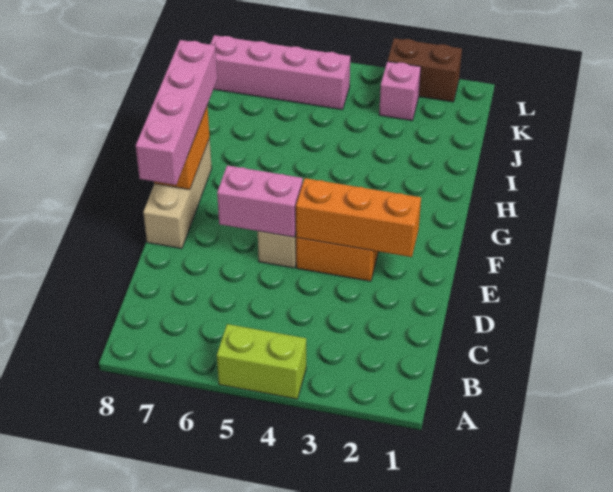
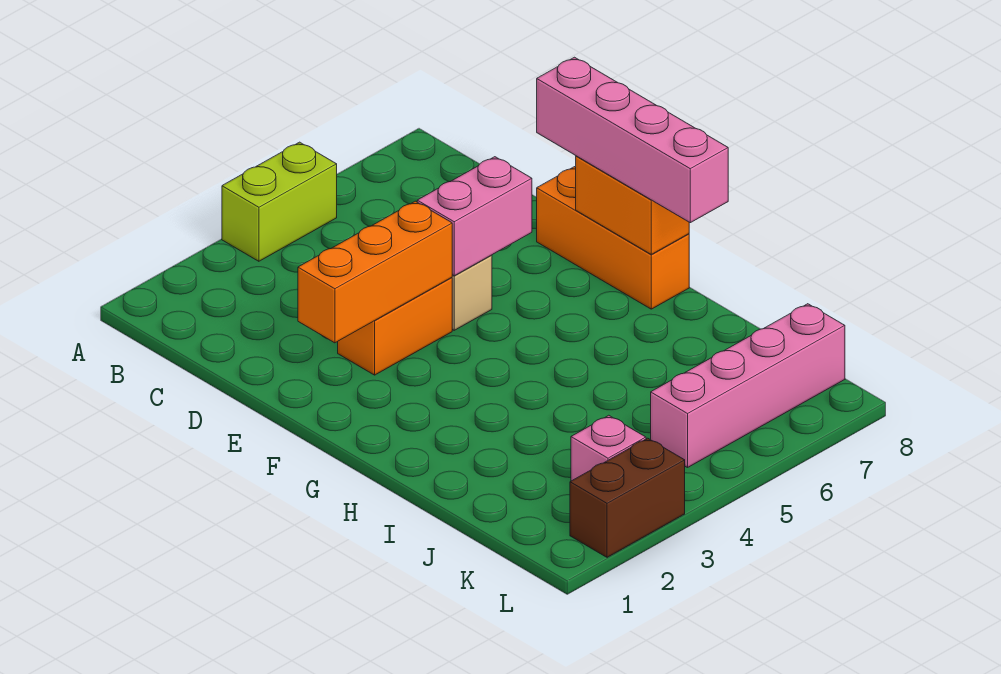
tan 1x3 brick [143,138,212,249] -> orange 1x3 brick [537,167,689,309]

